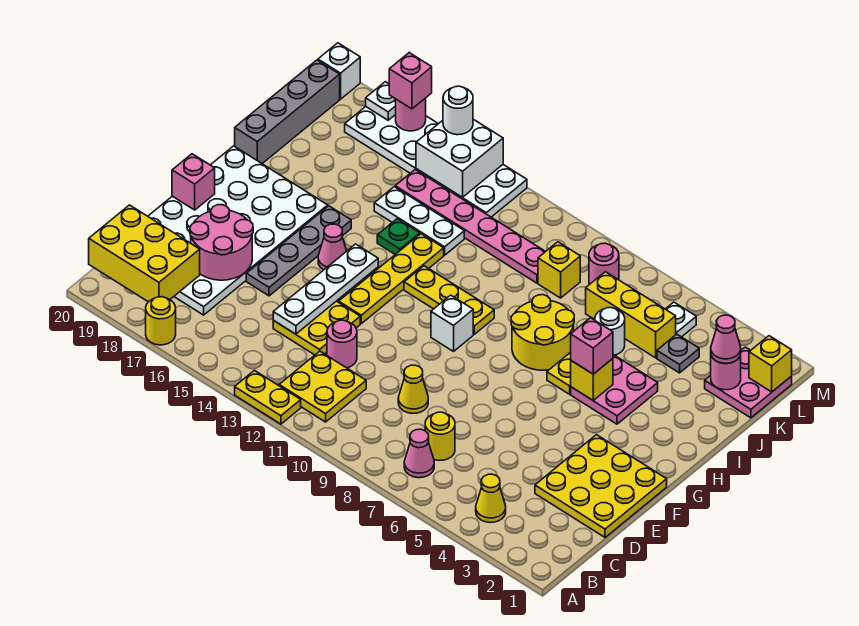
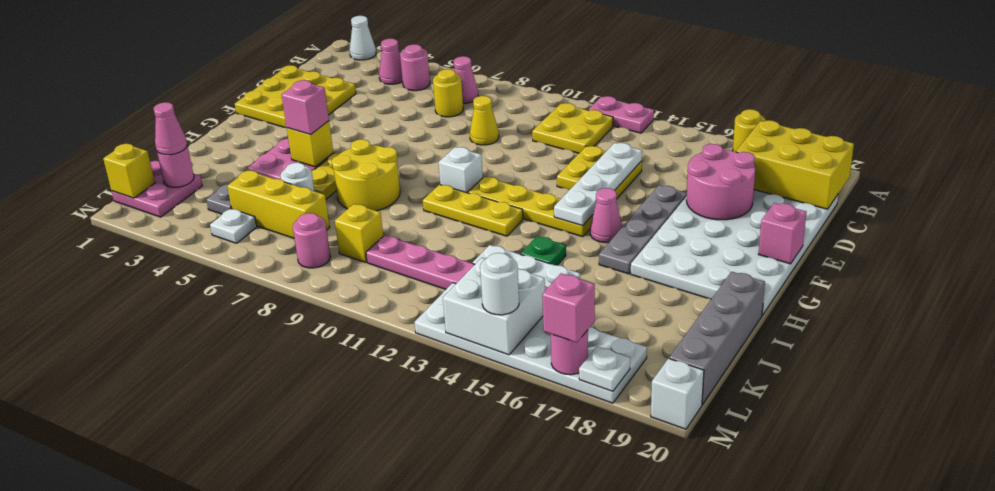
none -> white 1x1 cone [350,16,376,60]
yellow 1x2 plate [235,370,301,424] -> pink 1x2 plate [588,96,654,133]
yellow 1x1 cone [476,474,506,523] -> pink 1x1 cone [379,39,403,84]
pink 1x1 round brick [327,320,357,368] -> pink 1x1 round brick moved to [400,44,430,91]
yellow 1x4 plate [339,234,444,323] -> yellow 1x4 plate turned to [468,177,593,237]

